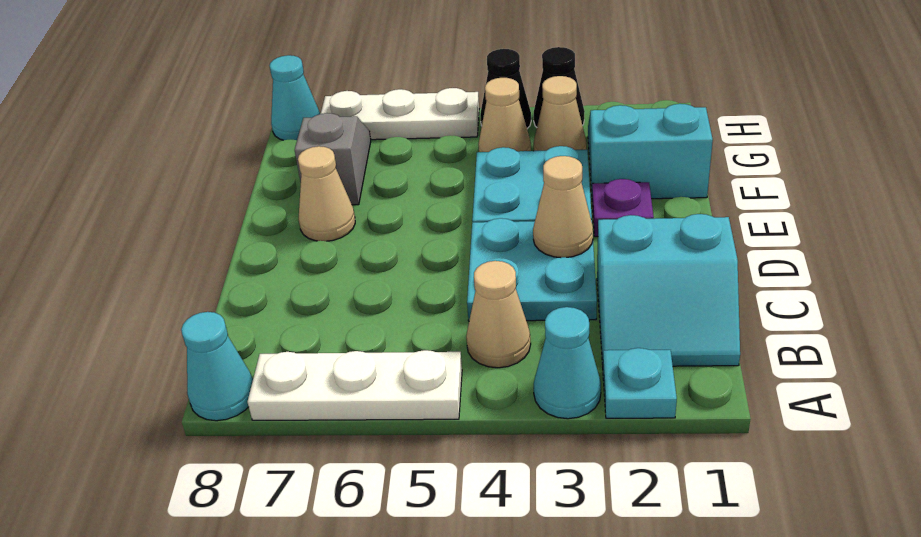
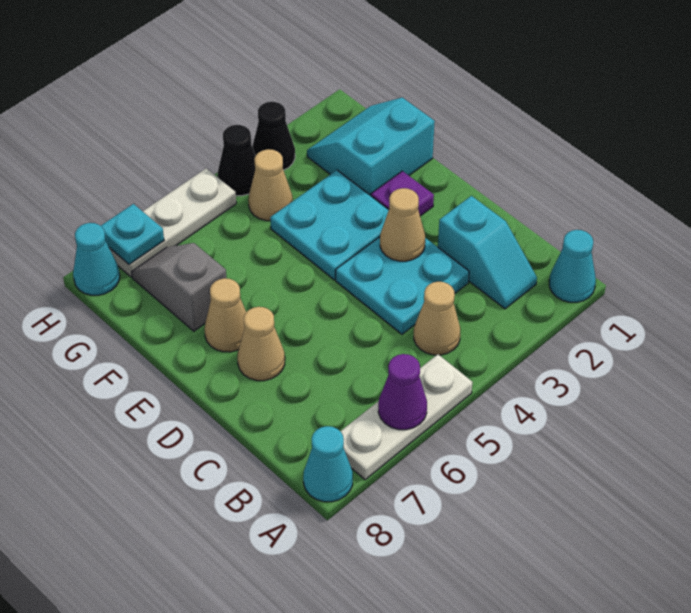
cyan 1x1 plate [603,348,677,418] -> cyan 1x1 plate moved to [101,204,164,265]
cyan 1x1 cone [534,307,601,419] -> cyan 1x1 cone moved to [549,230,596,302]
none -> purple 1x1 cone [378,354,427,430]
cyan 2x2 slope [597,214,740,366] -> cyan 1x2 slope [438,196,537,309]
tan 1x1 cone [534,76,586,151] -> tan 1x1 cone moved to [237,307,285,381]

